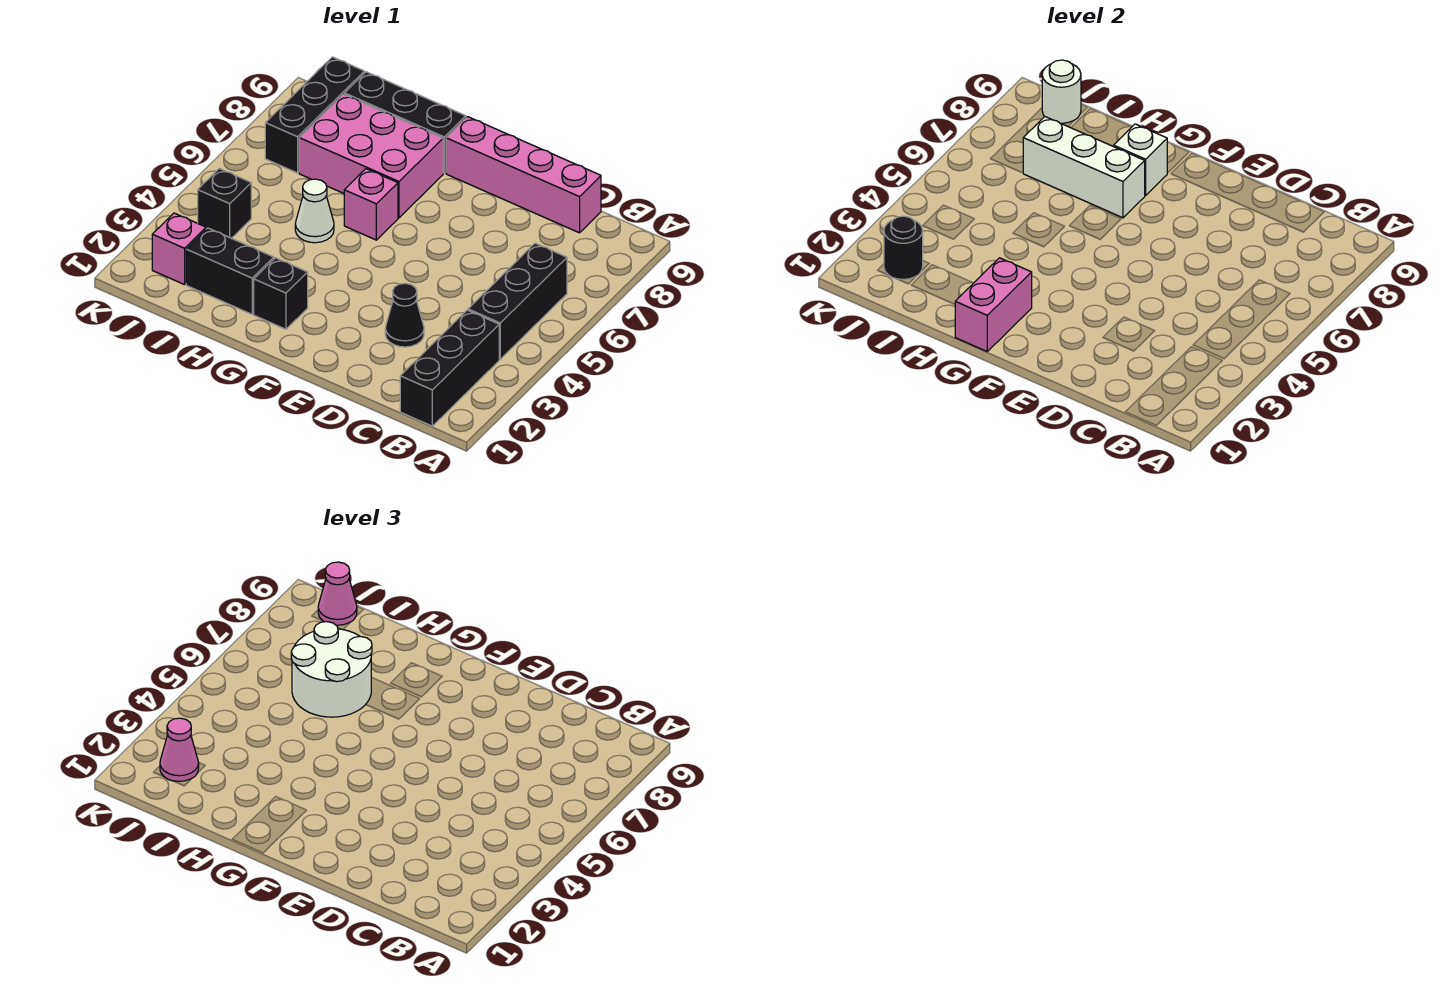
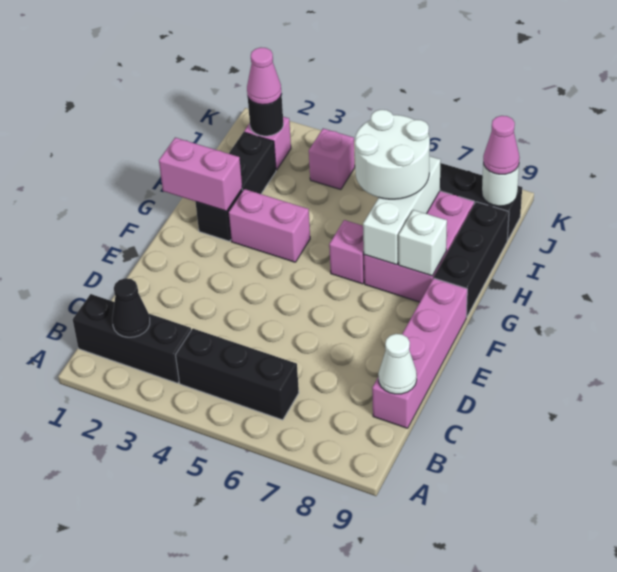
black 1x1 cone [385,283,424,347] -> black 1x1 cone moved to [112,278,150,337]
none -> pink 1x2 brick [228,189,310,262]
white 1x1 cone [295,179,334,243] -> white 1x1 cone moved to [378,334,417,394]
black 1x1 brick [198,169,251,238] -> pink 1x1 brick [309,128,355,190]

